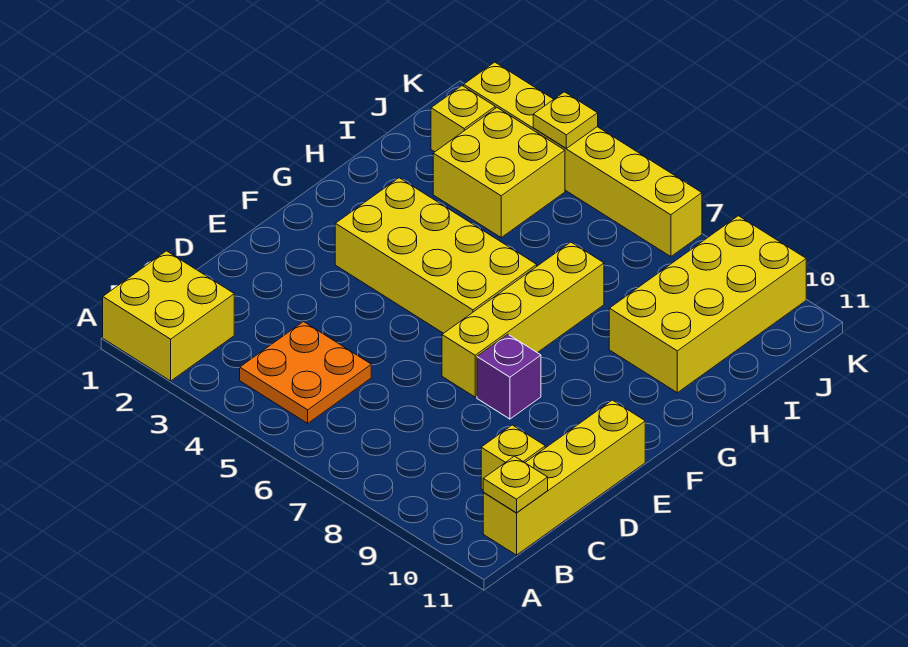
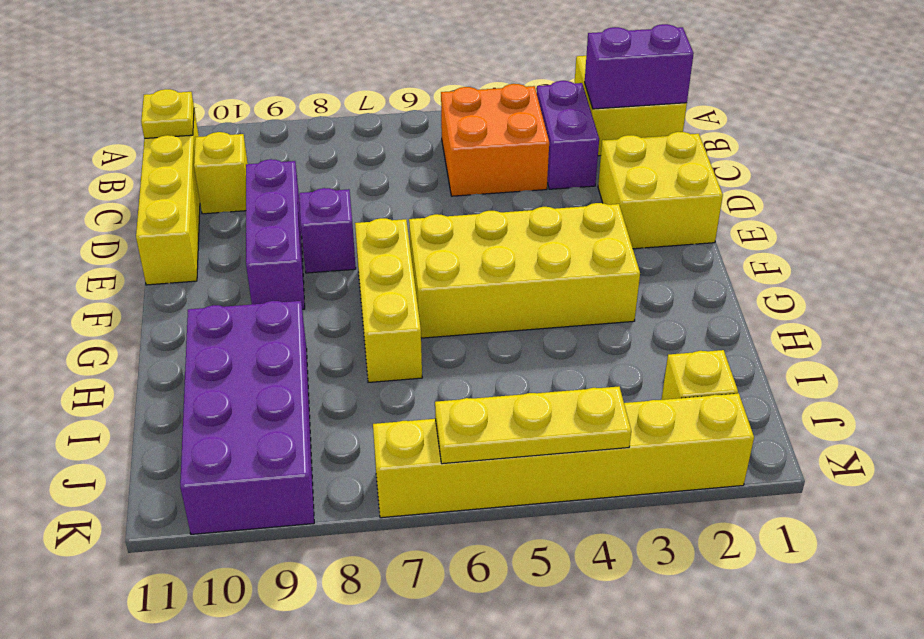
none -> purple 1x2 brick [585,24,694,109]
none -> purple 1x2 brick [537,81,599,189]
orange 2x2 plate [240,322,371,423] -> orange 2x2 brick [441,84,549,196]
none -> purple 1x3 brick [246,159,305,309]
yellow 1x4 brick [442,242,604,397] -> yellow 1x3 brick [355,218,422,382]
yellow 2x4 brick [609,216,806,393] -> purple 2x4 brick [180,301,314,534]
yellow 2x2 brick [433,108,565,237] -> yellow 2x2 brick moved to [598,132,723,249]
yellow 1x1 plate [533,92,598,148] -> yellow 1x3 plate [435,386,631,464]

